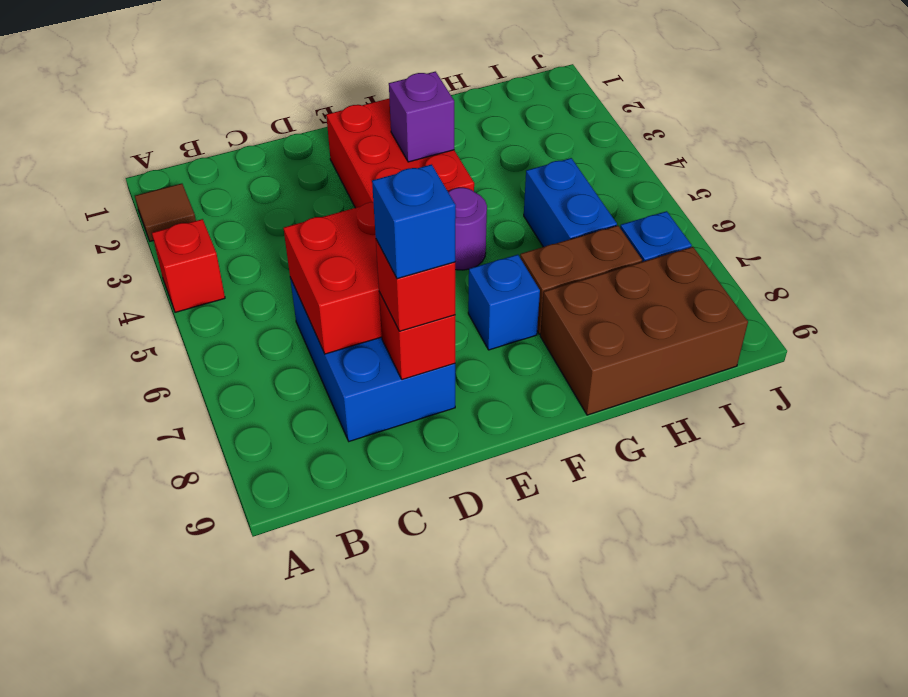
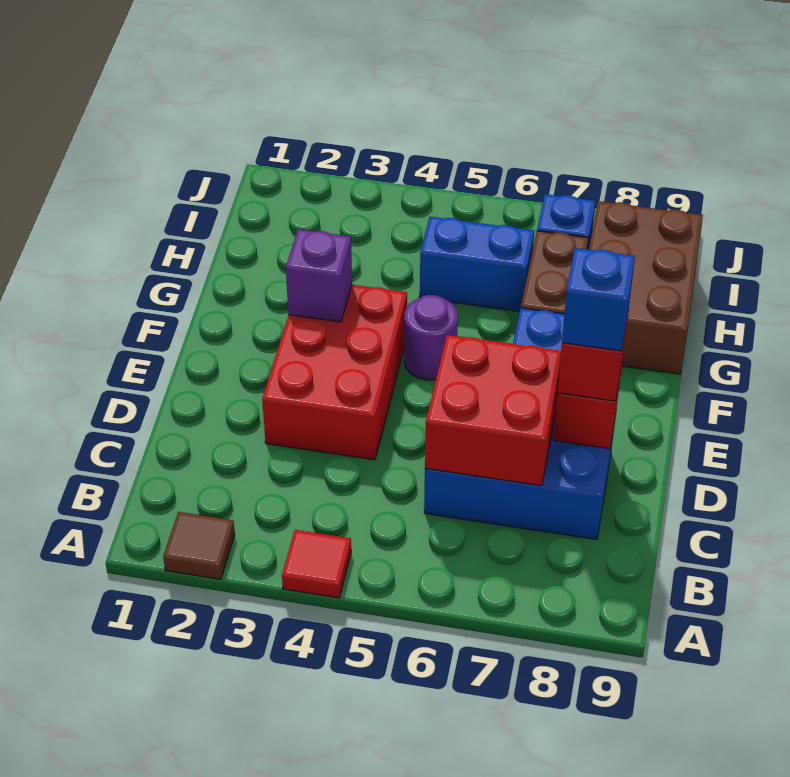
red 1x1 brick [152,219,225,312] -> red 1x1 tile [282,530,351,598]
red 2x3 brick [326,99,474,208] -> red 2x3 brick turned to [262,285,407,460]

